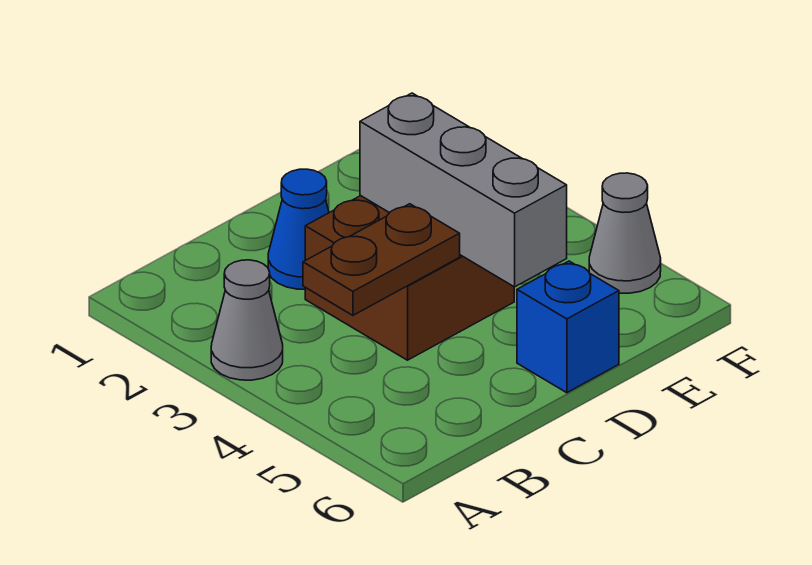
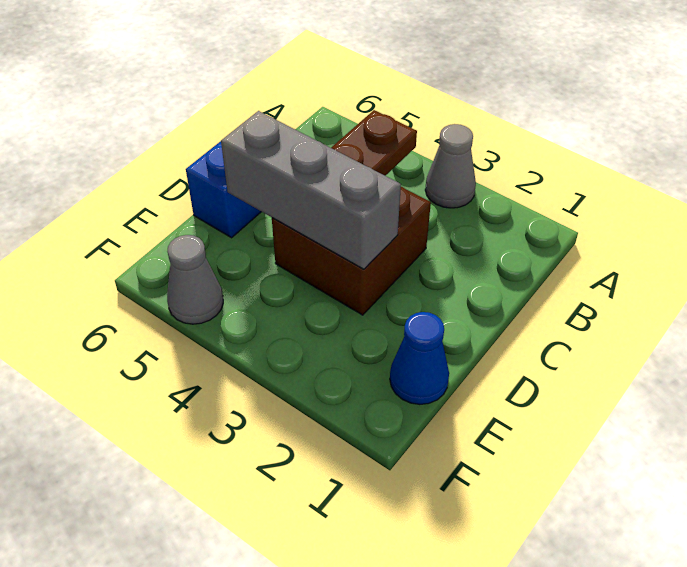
blue 1x1 cone [268,169,329,289] -> blue 1x1 cone moved to [390,312,449,404]

